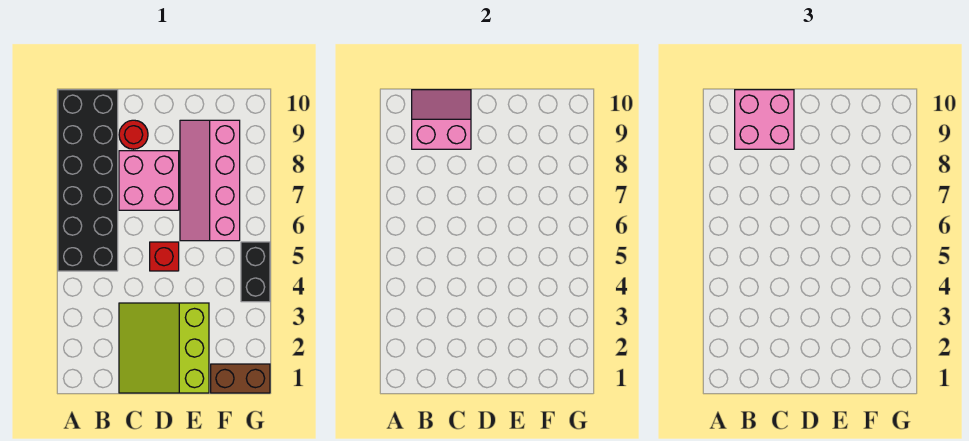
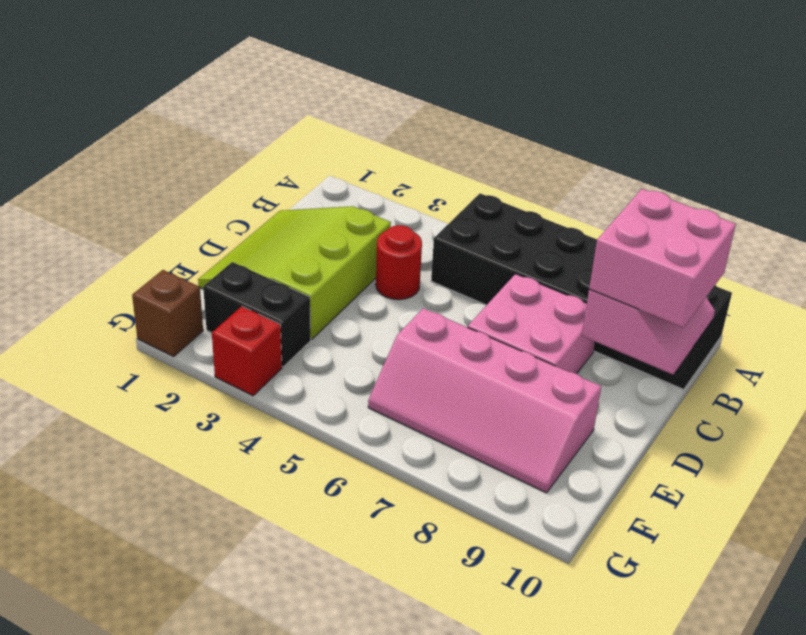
lime 3x3 slope [119,303,209,393] -> lime 3x3 slope turned to [198,206,391,339]
red 1x1 round brick [119,120,148,149] -> red 1x1 round brick moved to [376,225,422,300]
red 1x1 brick [150,242,179,271] -> red 1x1 brick moved to [212,306,282,396]
pink 2x4 slope [180,120,240,241] -> pink 2x4 slope turned to [368,308,601,493]
brown 1x2 brick [211,364,270,393] -> brown 1x1 brick [132,270,203,356]
black 1x2 brick [241,242,270,302] -> black 1x2 brick moved to [203,262,311,367]

